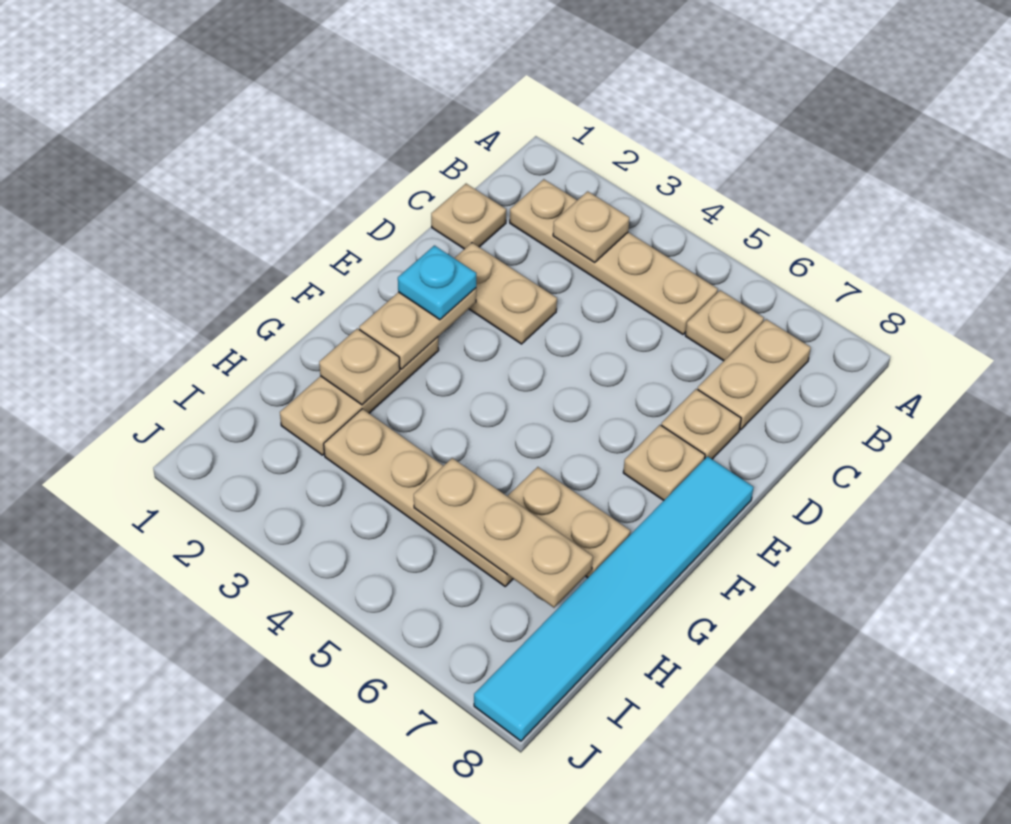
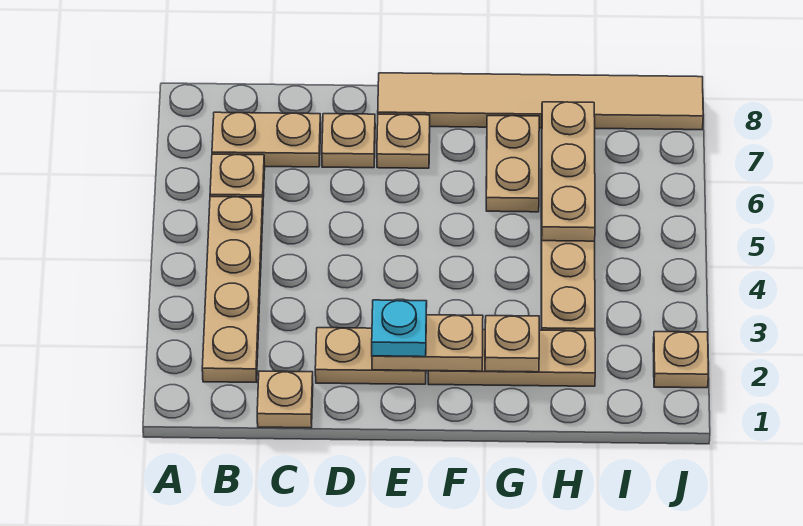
tan 1x1 plate [553,191,629,263] -> tan 1x1 plate moved to [653,332,708,388]
tan 1x2 plate [454,243,557,344] -> tan 1x2 plate turned to [315,328,426,384]
cyan 1x6 tile [474,456,754,741] -> tan 1x6 tile [378,73,703,130]

